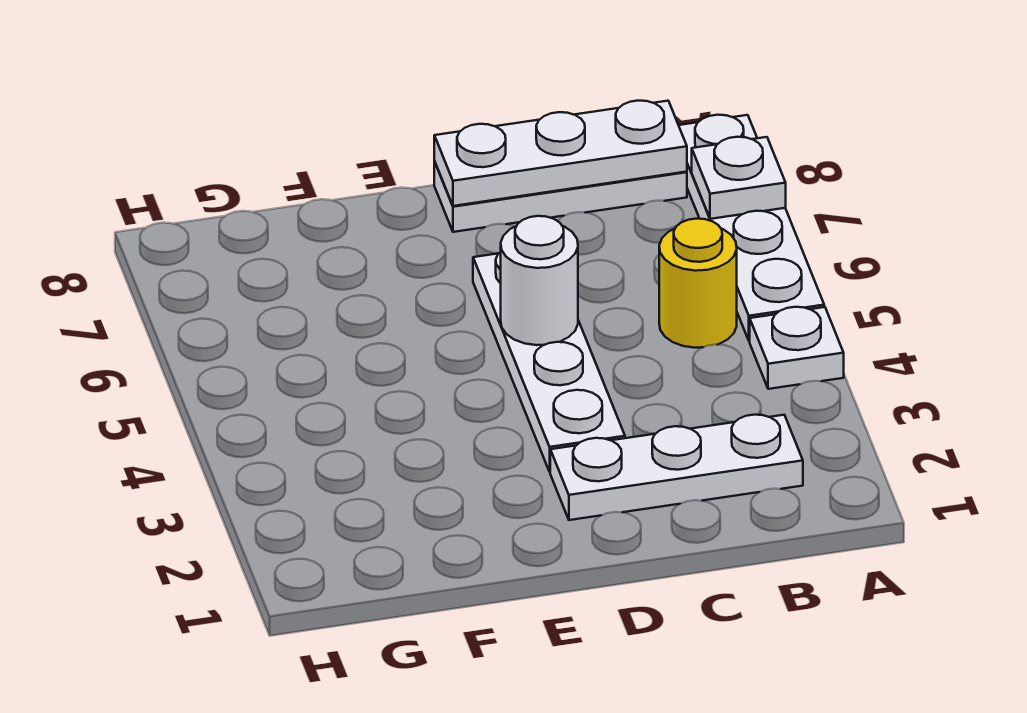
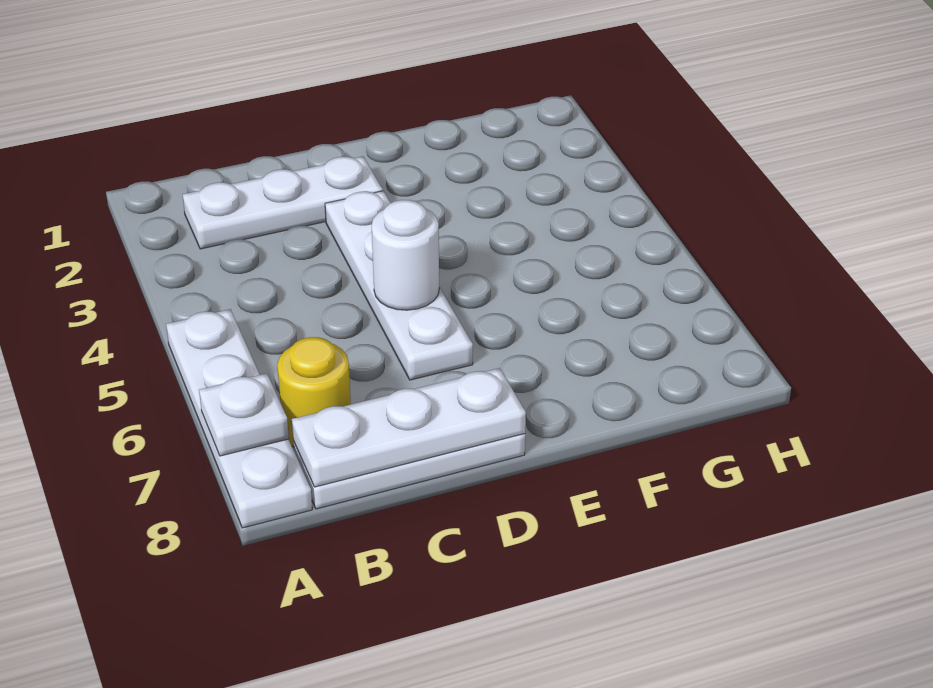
white 1x1 plate [750,307,844,389] -> none
yellow 1x1 round brick [659,219,737,348] -> yellow 1x1 round brick moved to [277,337,351,447]

